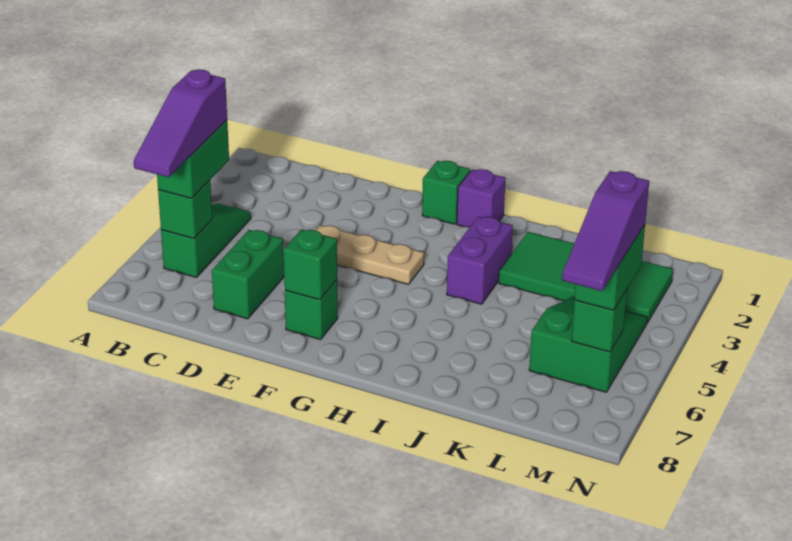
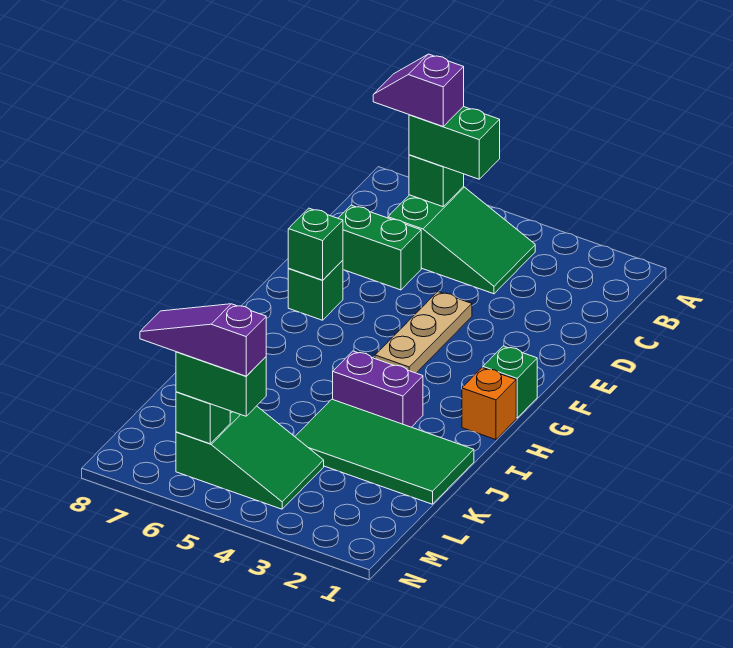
green 1x3 slope [161,204,251,278] -> green 2x3 slope [388,187,535,294]
purple 1x3 slope [134,69,227,177] -> purple 1x2 slope [373,54,464,126]
purple 1x1 brick [457,169,506,227] -> orange 1x1 brick [462,368,516,440]
green 2x4 tile [499,232,673,323] -> green 2x4 tile turned to [295,399,474,504]

